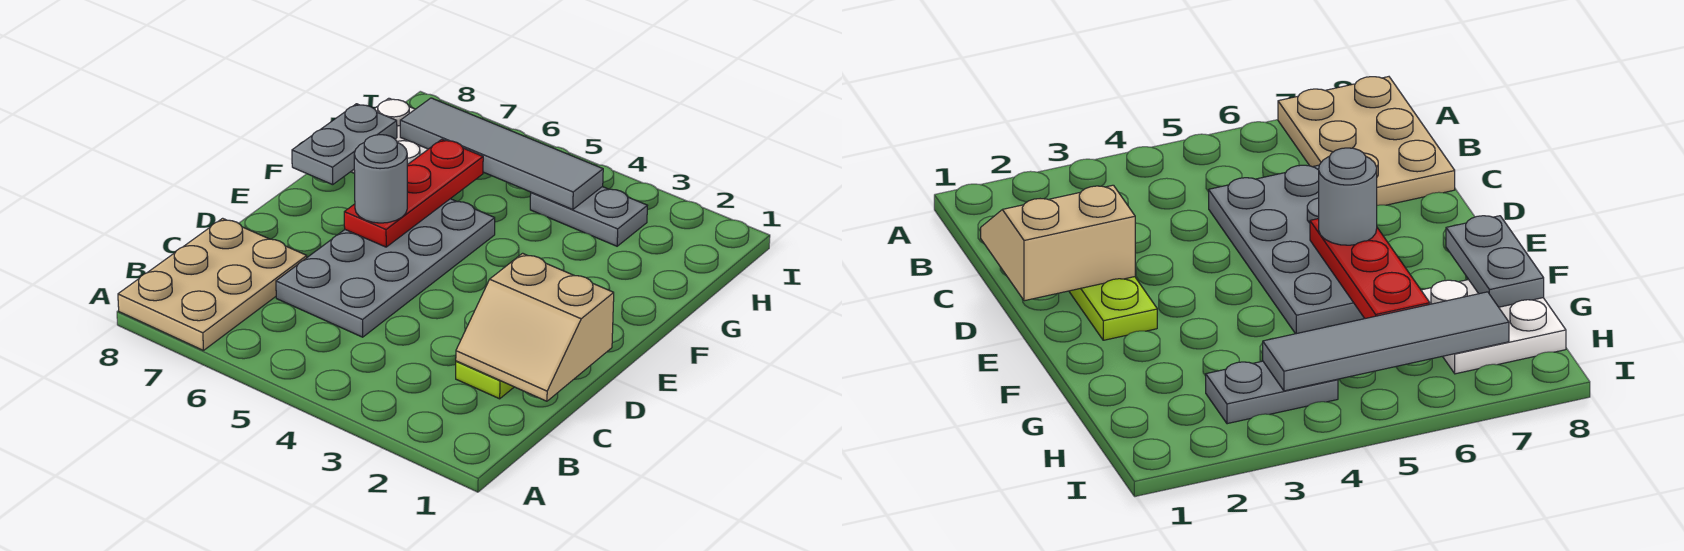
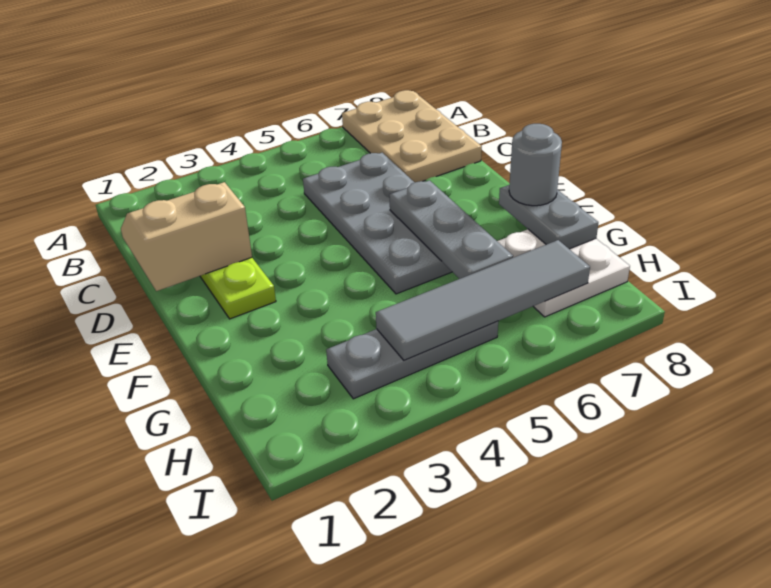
red 1x3 plate [344,139,483,247] -> grey 1x3 plate [389,180,513,279]
grey 1x1 round brick [354,135,407,223] -> grey 1x1 round brick moved to [509,124,562,206]
grey 1x2 plate [530,187,647,246] -> grey 1x3 plate [326,321,498,399]

